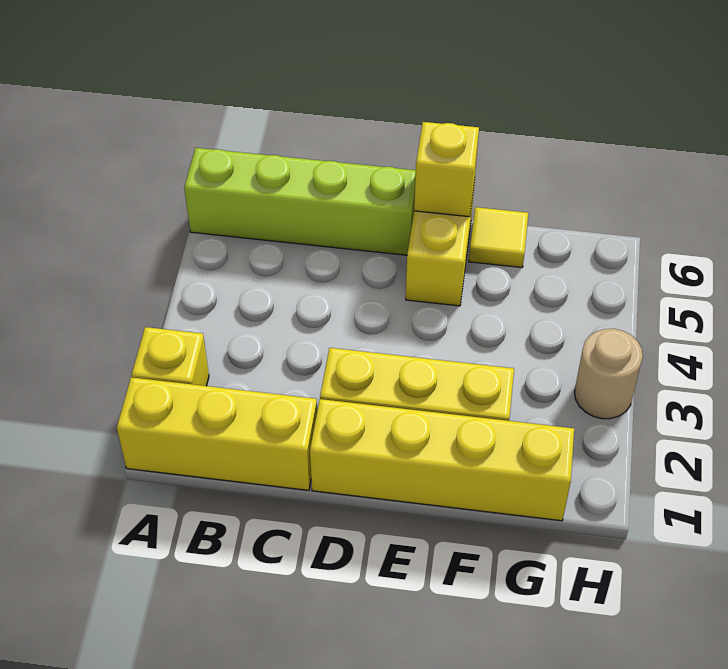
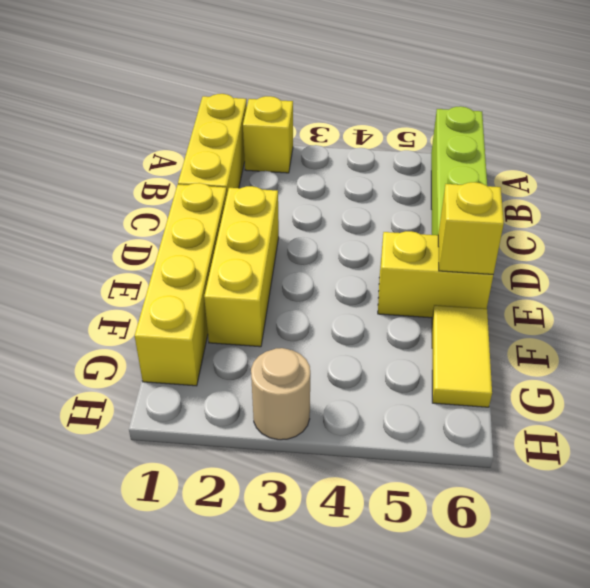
yellow 1x1 tile [469,207,528,268] -> yellow 1x2 tile [432,305,492,407]

